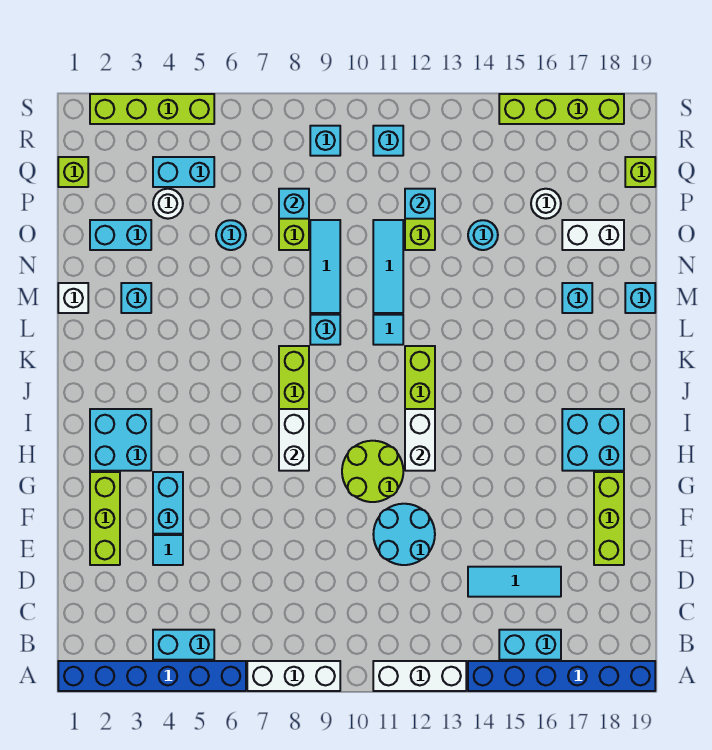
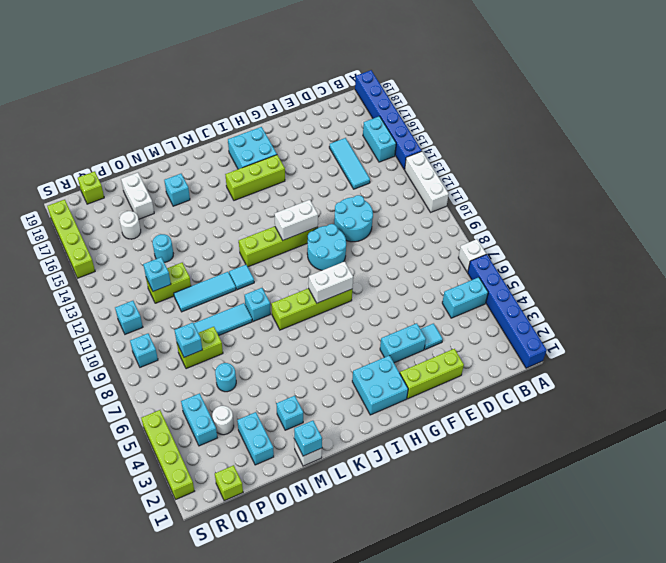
white 1x3 brick [247,661,340,691] -> white 1x1 brick [458,239,486,272]
cyan 1x2 brick [153,630,214,660] -> cyan 1x2 brick turned to [442,277,488,318]
lime 1x3 brick [594,472,624,565] -> lime 1x3 brick moved to [225,155,285,200]
lime 2x2 round brick [342,441,403,502] -> cyan 2x2 round brick [307,224,346,270]
cyan 1x1 brick [625,283,655,313] -> cyan 1x1 brick moved to [294,421,322,456]

